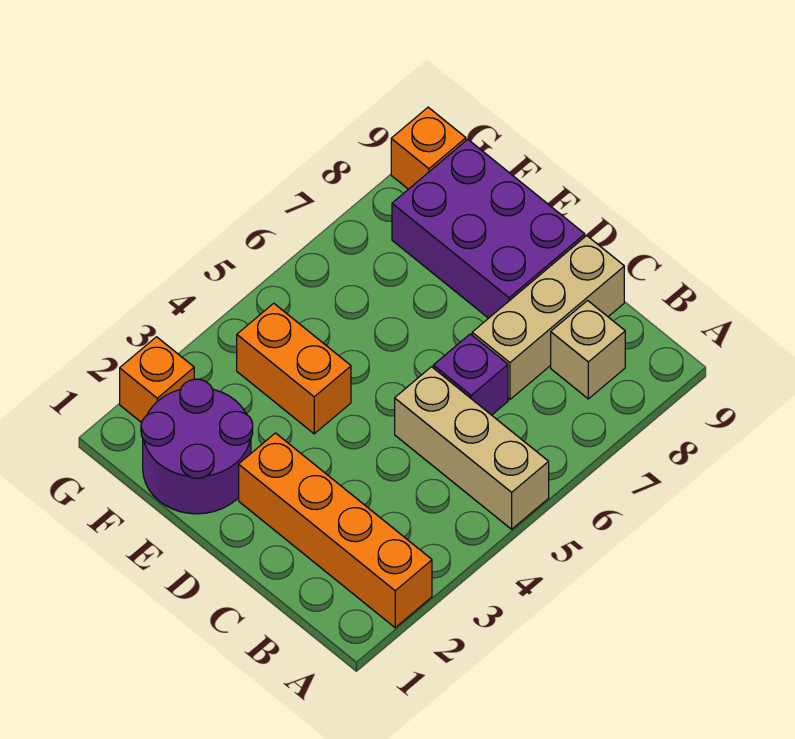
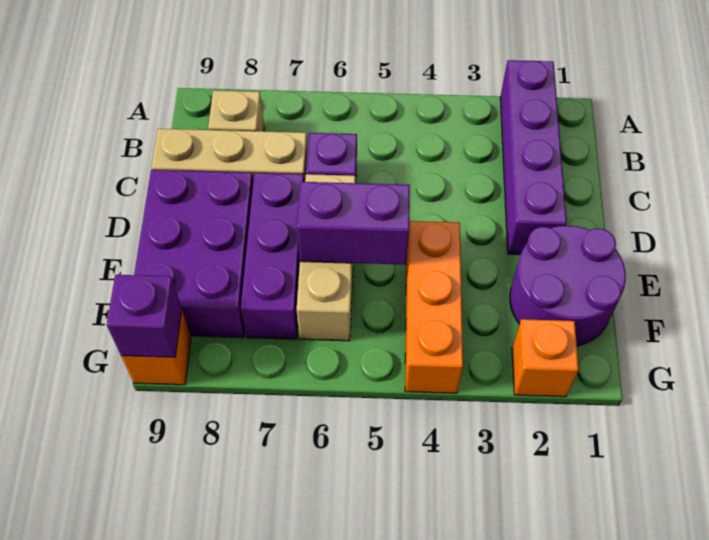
orange 1x4 brick [239,433,432,628] -> purple 1x4 brick [500,60,567,254]
tan 1x3 brick [395,367,549,529] -> tan 1x3 brick moved to [297,174,355,341]
none -> purple 1x3 brick [241,173,304,339]
orange 1x2 brick [237,303,351,434] -> orange 1x3 brick [405,221,463,393]
none -> purple 1x2 brick [297,182,410,265]
none -> purple 1x1 brick [107,275,182,357]

